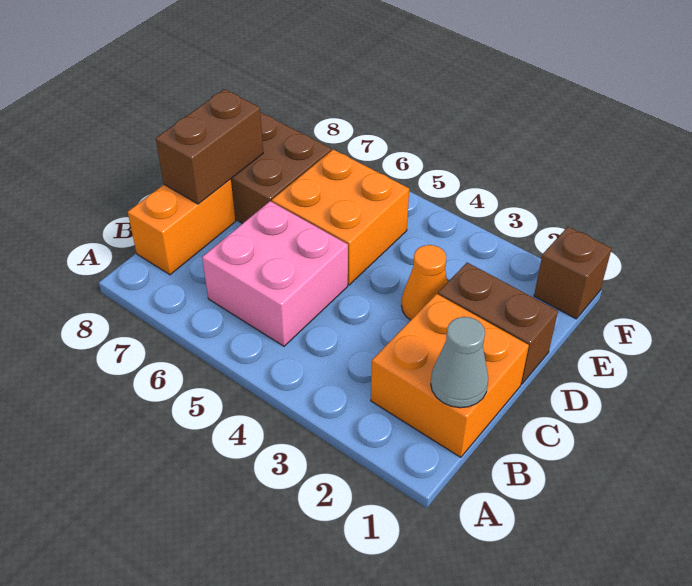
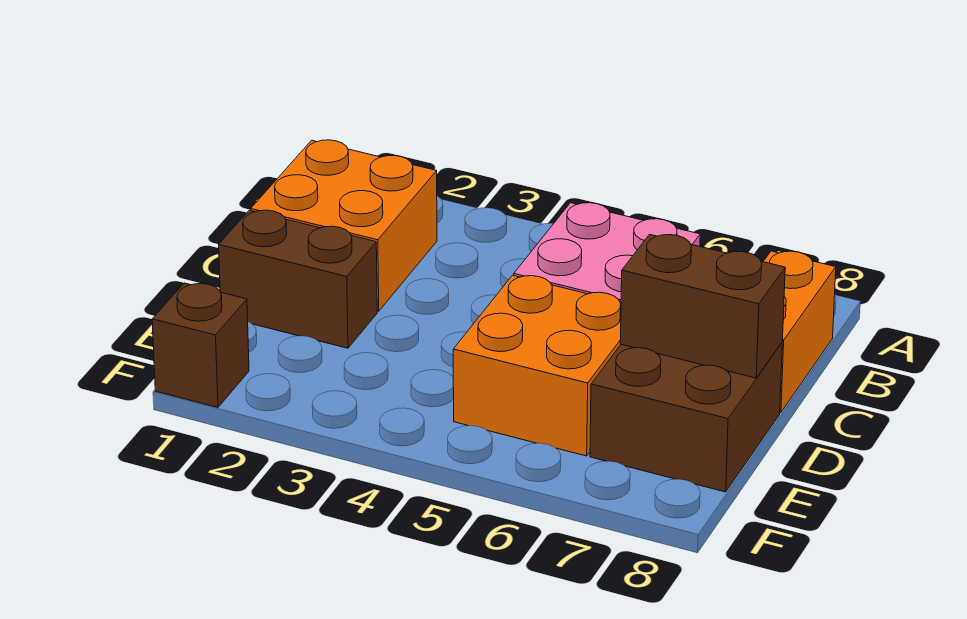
grey 1x1 cone [431,317,488,408] -> none
brown 1x2 brick [156,89,263,204] -> brown 1x2 brick turned to [620,234,785,378]
orange 1x1 cone [401,245,447,320] -> none

